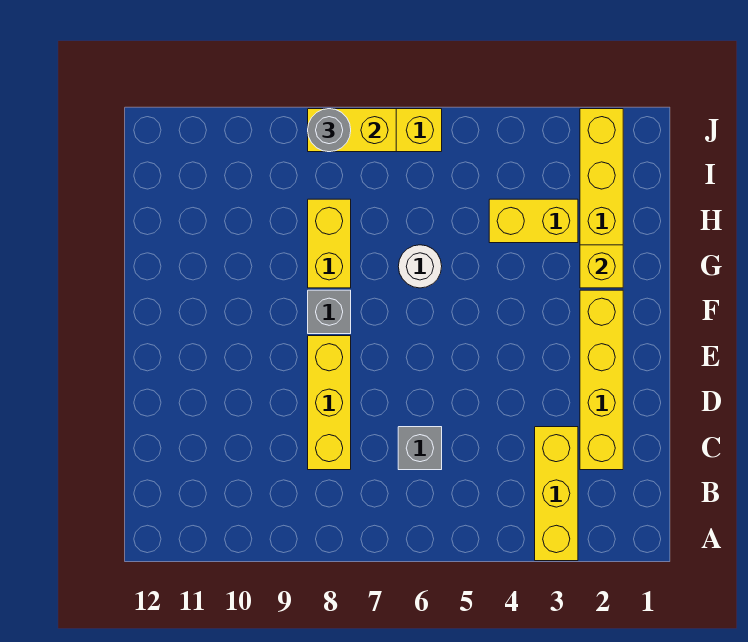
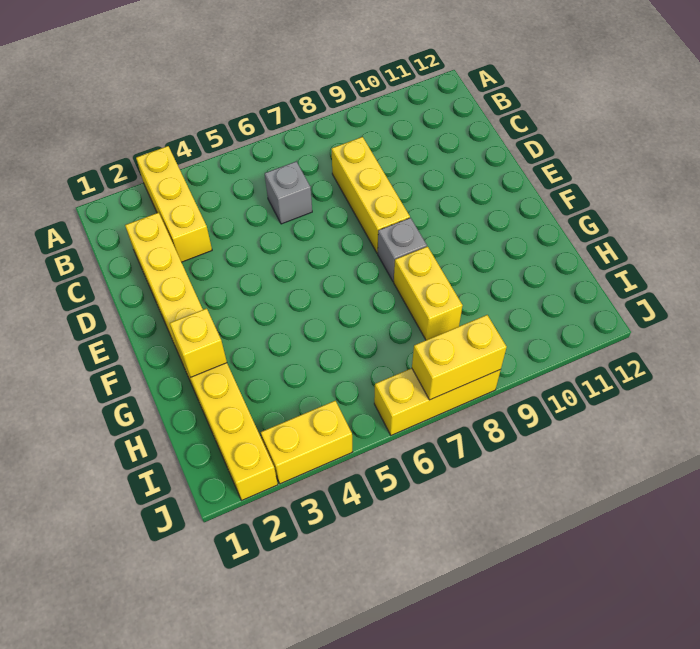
white 1x1 round brick [398,245,442,288] -> none
yellow 1x2 brick [489,199,578,243] -> yellow 1x2 brick moved to [261,401,352,484]
grey 1x1 round brick [308,109,351,152] -> none

